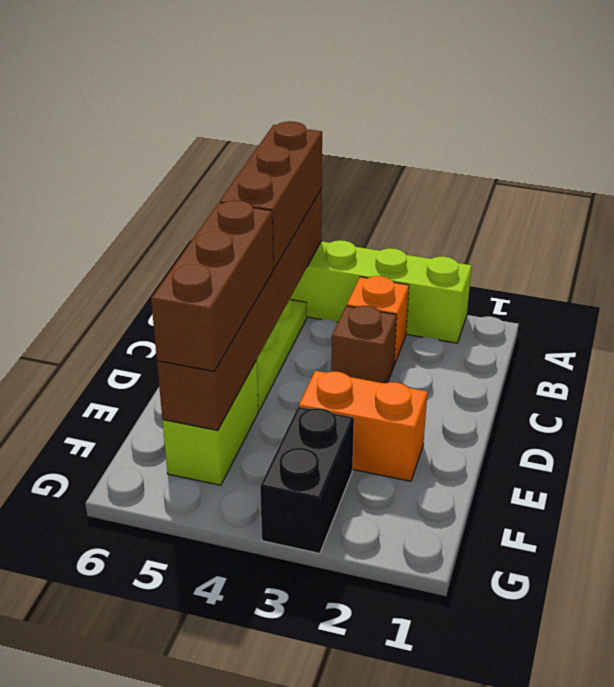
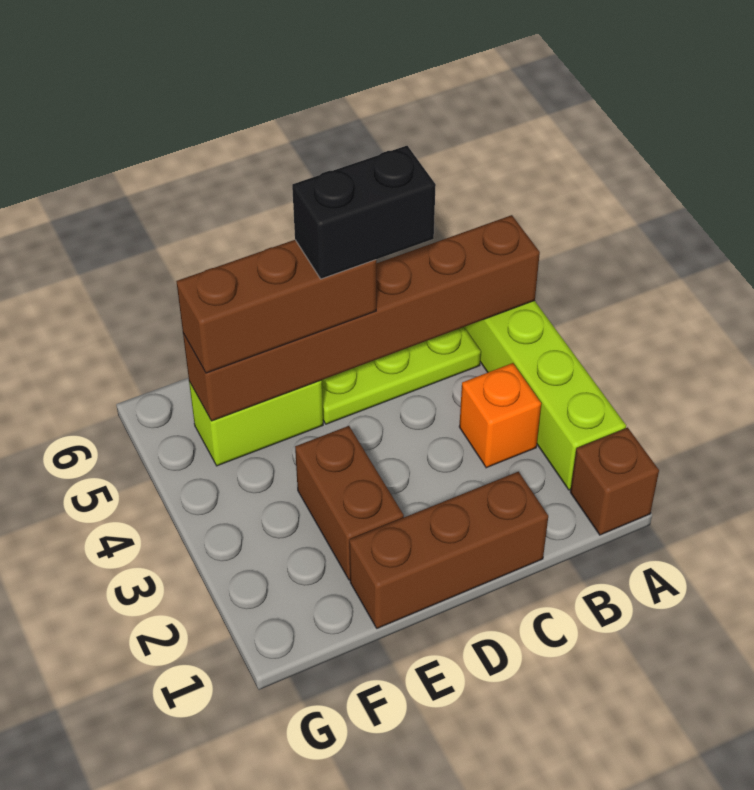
brown 1x3 brick [220,121,322,269] -> brown 1x3 brick moved to [349,472,548,628]
brown 1x1 brick [331,306,397,383] -> brown 1x1 brick moved to [570,428,659,535]
orange 1x2 brick [299,371,427,481] -> brown 1x2 brick [295,426,404,580]
black 1x2 brick [260,407,354,553] -> black 1x2 brick moved to [292,146,436,279]

